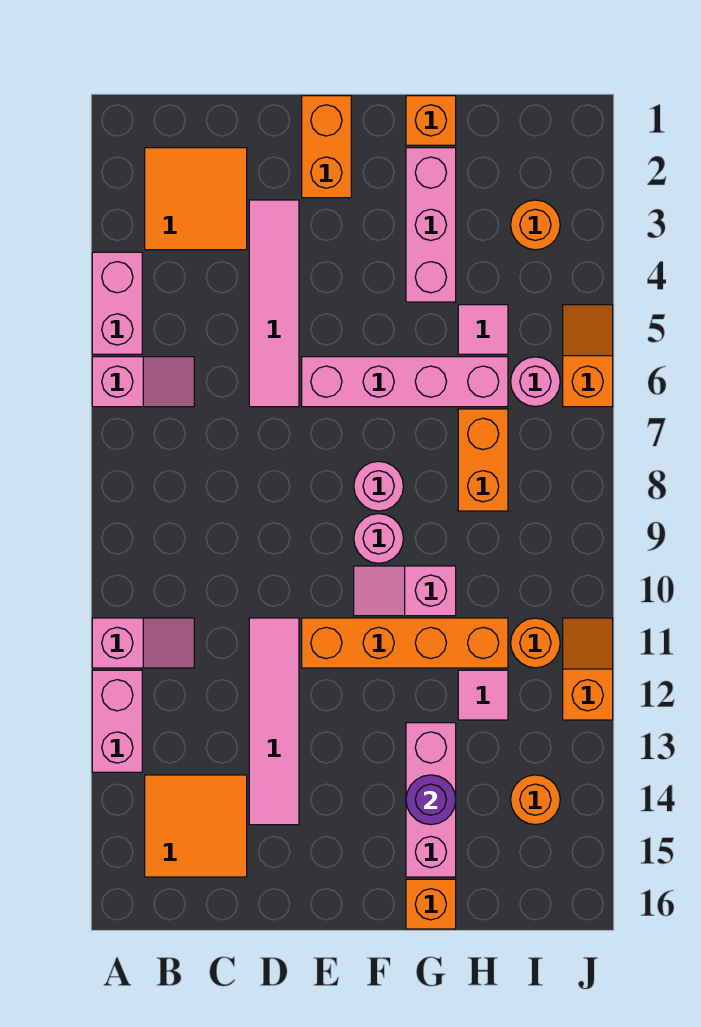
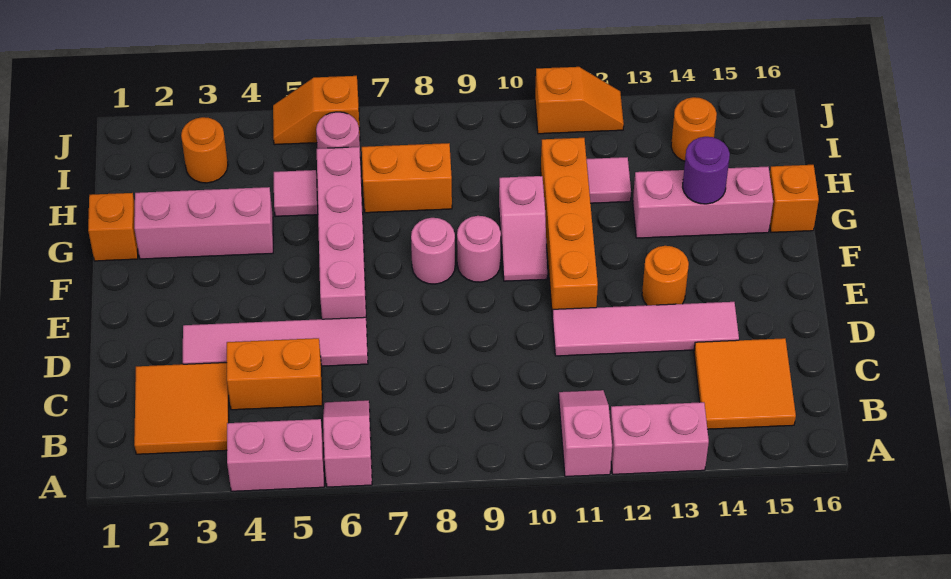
orange 1x2 brick [302,96,351,198] -> orange 1x2 brick moved to [227,338,322,410]
orange 1x1 round brick [511,618,560,668] -> orange 1x1 round brick moved to [642,246,689,305]
orange 1x2 slope [563,618,613,720] -> orange 1x2 slope turned to [535,67,624,134]

